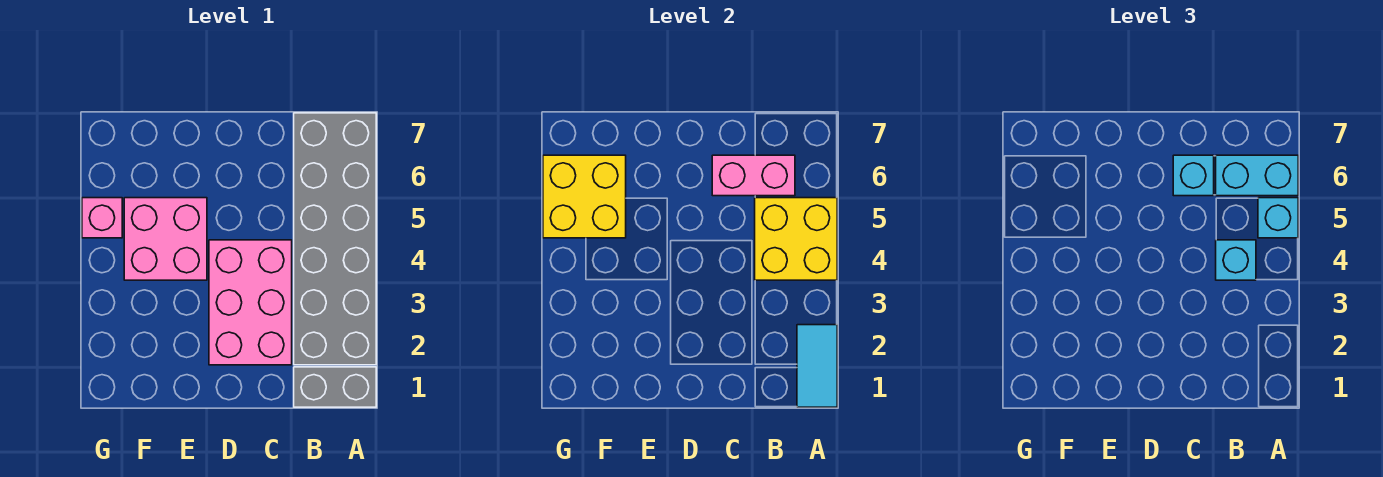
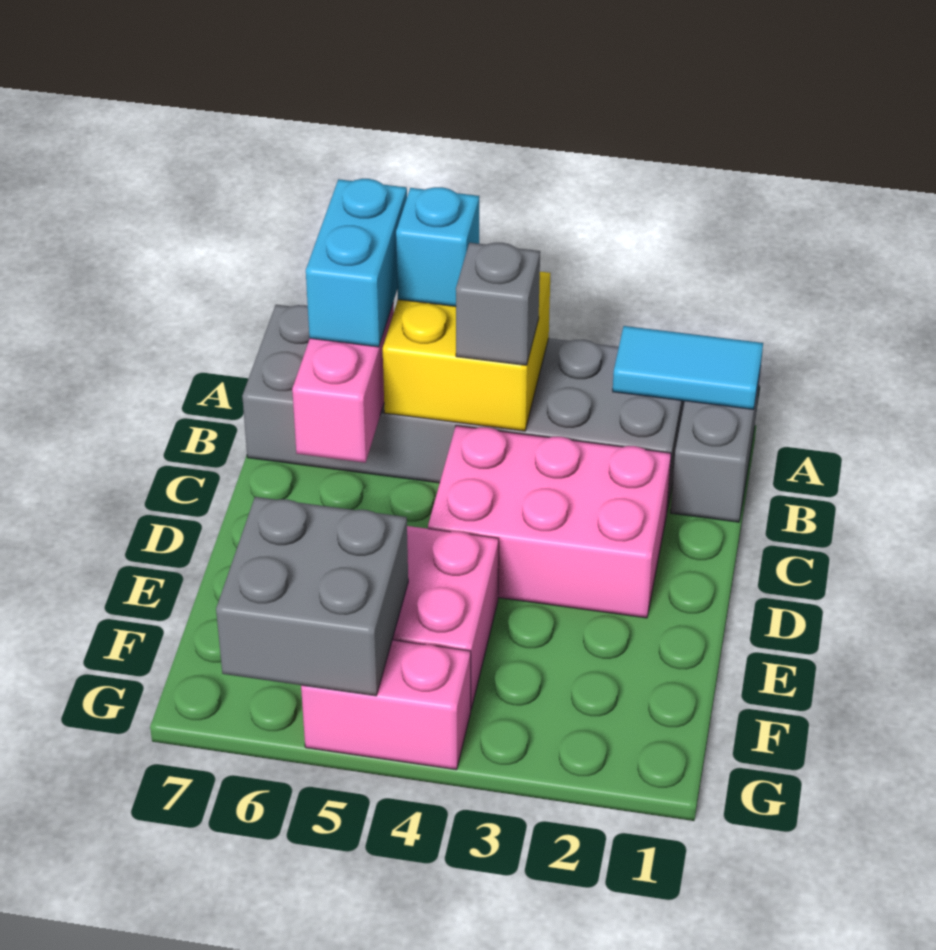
cyan 1x1 brick [1216,240,1256,280] -> grey 1x1 brick [456,243,540,365]
cyan 1x1 brick [1173,155,1214,196] -> none
yellow 2x2 brick [543,155,626,238] -> grey 2x2 brick [216,497,408,696]
pink 1x1 brick [82,198,122,238] -> pink 1x2 brick [301,640,471,770]

